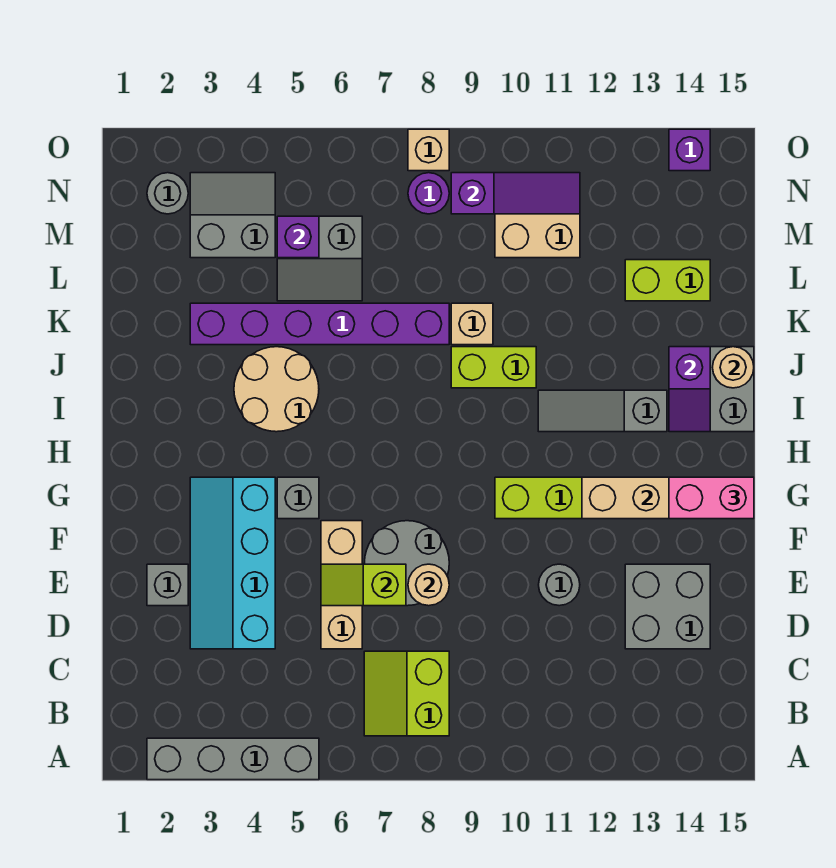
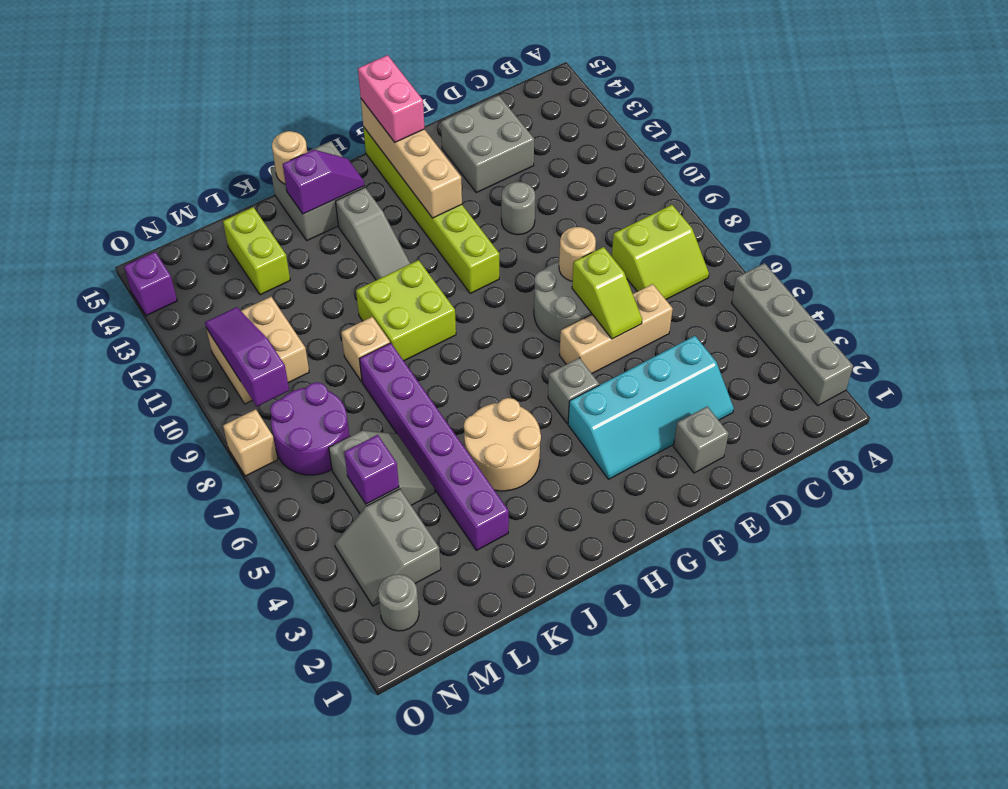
lime 1x2 brick [451,347,536,388] -> lime 2x2 brick [356,260,456,361]
purple 1x1 round brick [408,173,449,214] -> purple 2x2 round brick [270,382,350,475]

